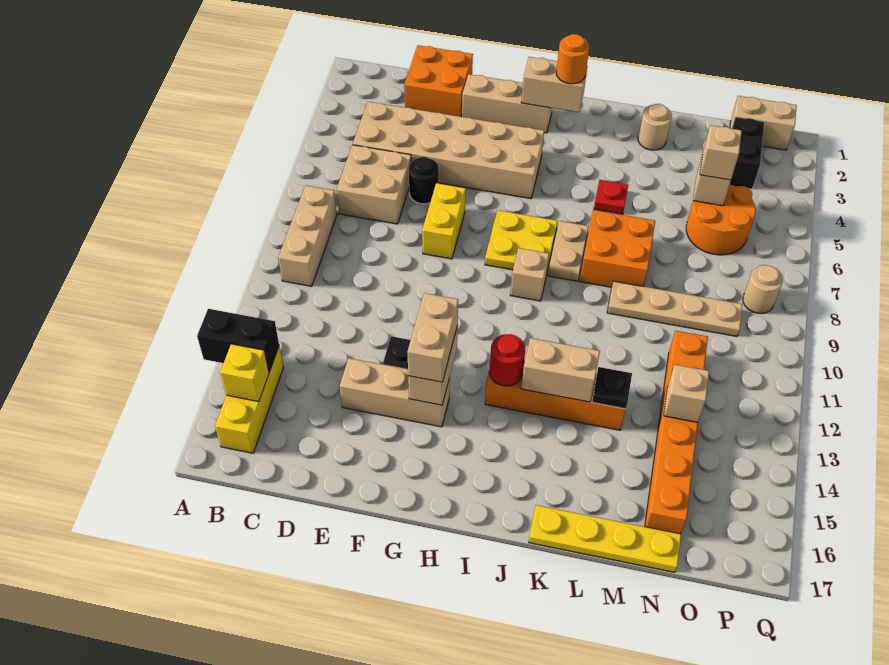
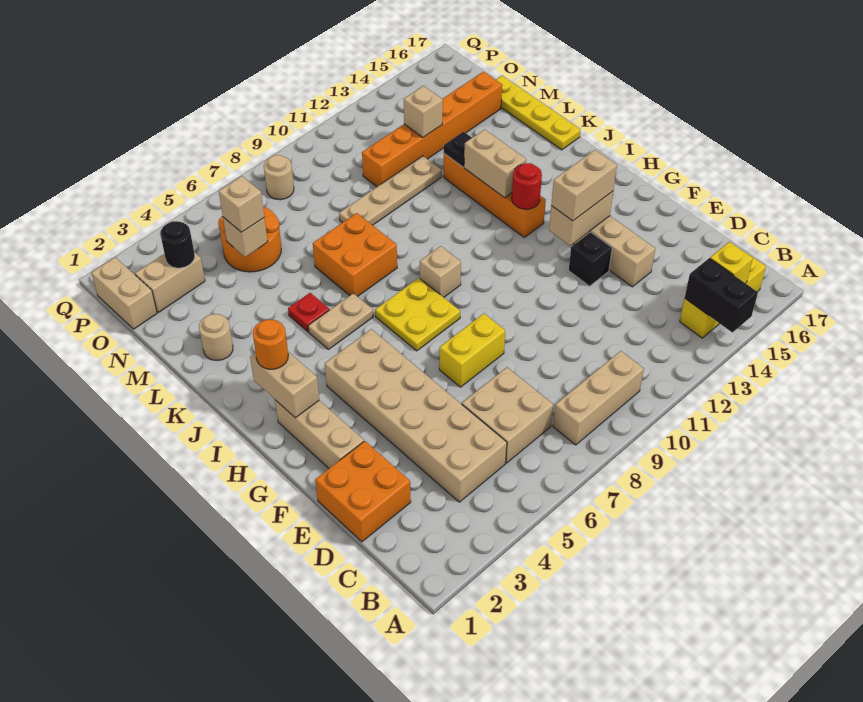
black 1x1 round brick [409,157,439,204] -> black 1x1 round brick moved to [160,221,195,268]
tan 1x2 plate [548,221,589,281] -> tan 1x2 plate moved to [308,293,373,349]
tan 1x4 plate [607,281,742,336] -> tan 1x4 plate turned to [339,156,442,225]
black 1x2 brick [730,117,764,189] -> tan 1x2 brick [135,252,205,313]

